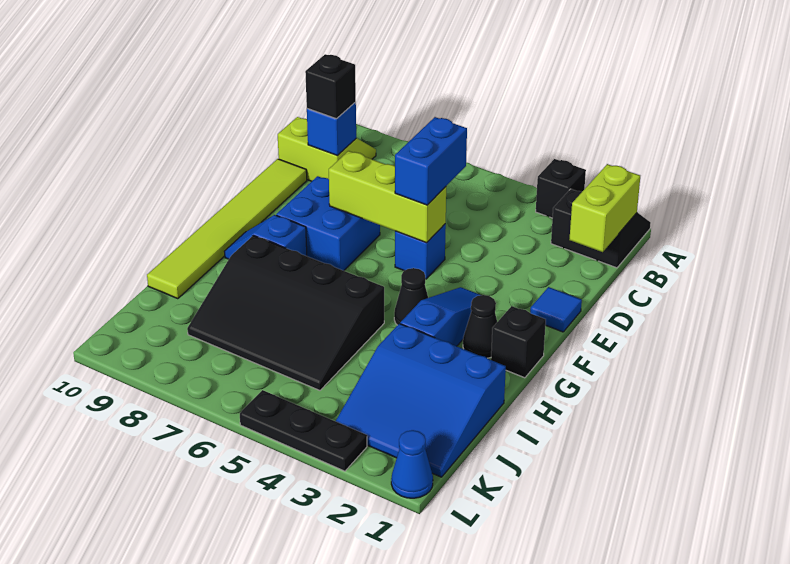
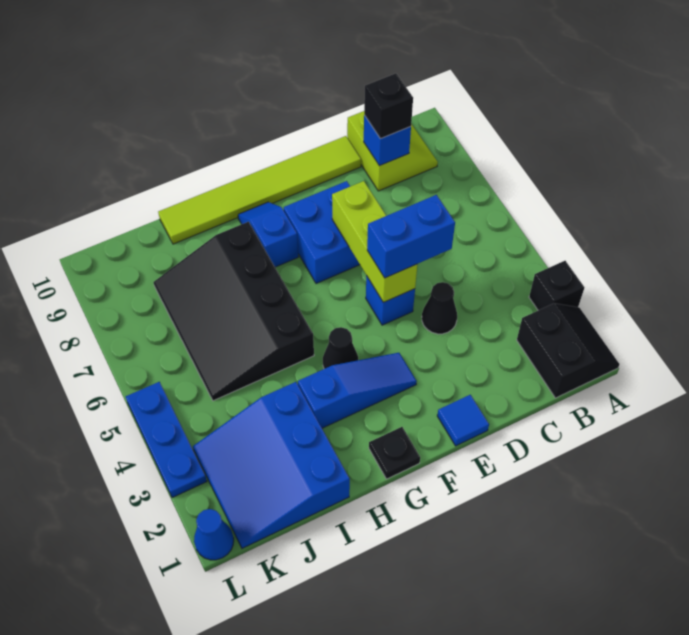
lime 1x2 brick [569,164,640,252] -> none
black 1x1 brick [491,306,546,378] -> black 1x1 plate [369,427,420,479]
black 1x1 cone [463,295,497,358] -> black 1x1 cone moved to [422,282,457,334]
black 1x3 plate [240,390,367,471] -> blue 1x3 plate [126,382,207,498]

